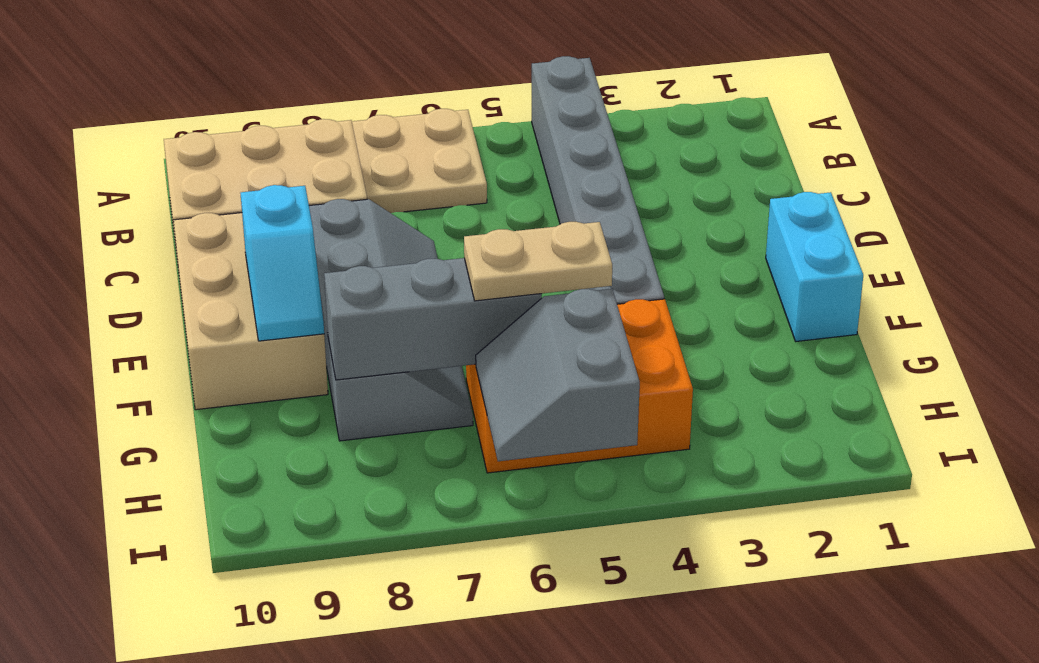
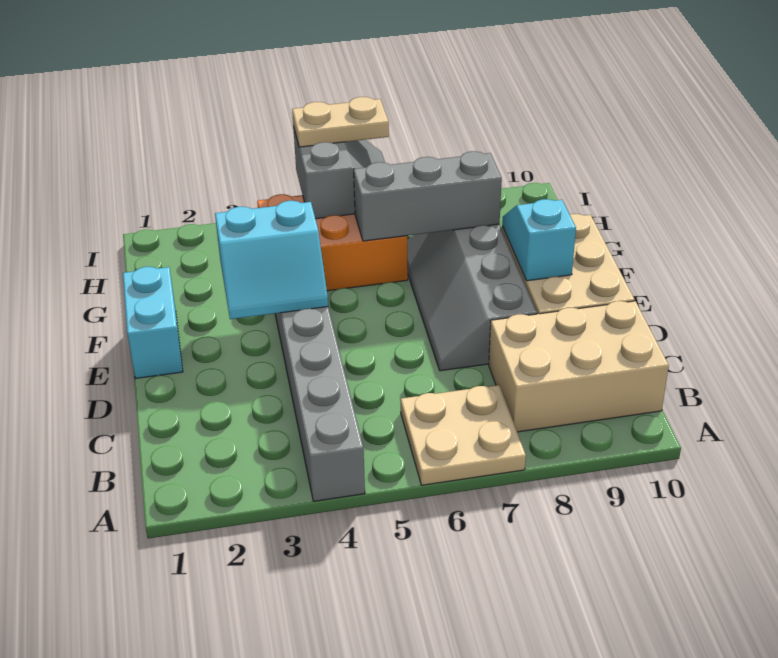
none -> cyan 2x2 slope [215,201,328,319]
tan 1x2 plate [464,222,612,301] -> tan 1x2 plate moved to [292,97,389,147]

